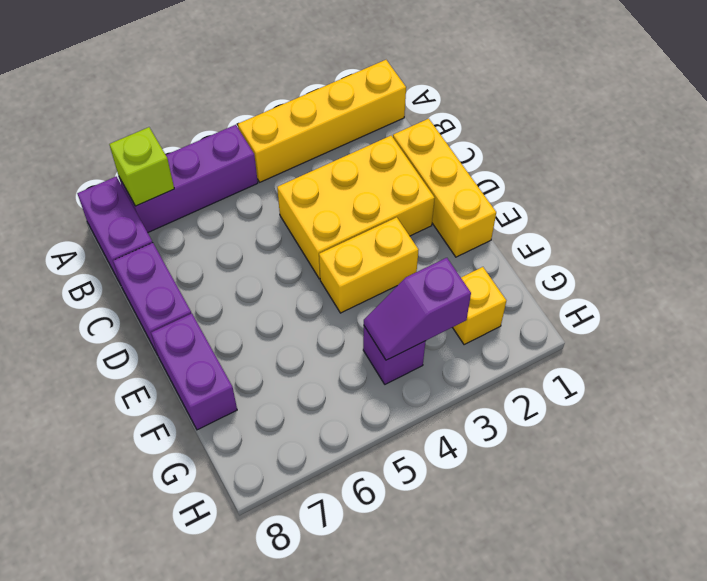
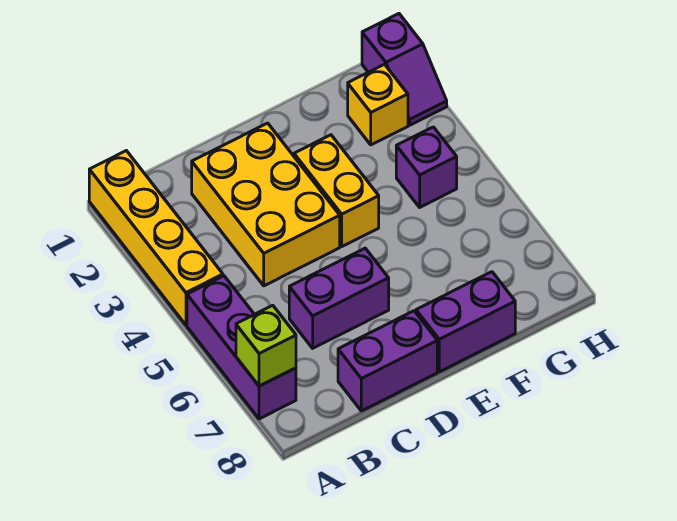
purple 1x2 brick [77,177,153,285] -> purple 1x2 brick moved to [289,248,389,348]
yellow 1x3 brick [393,119,496,257] -> none
purple 1x2 slope [364,258,471,360] -> purple 1x2 slope moved to [362,14,447,125]

